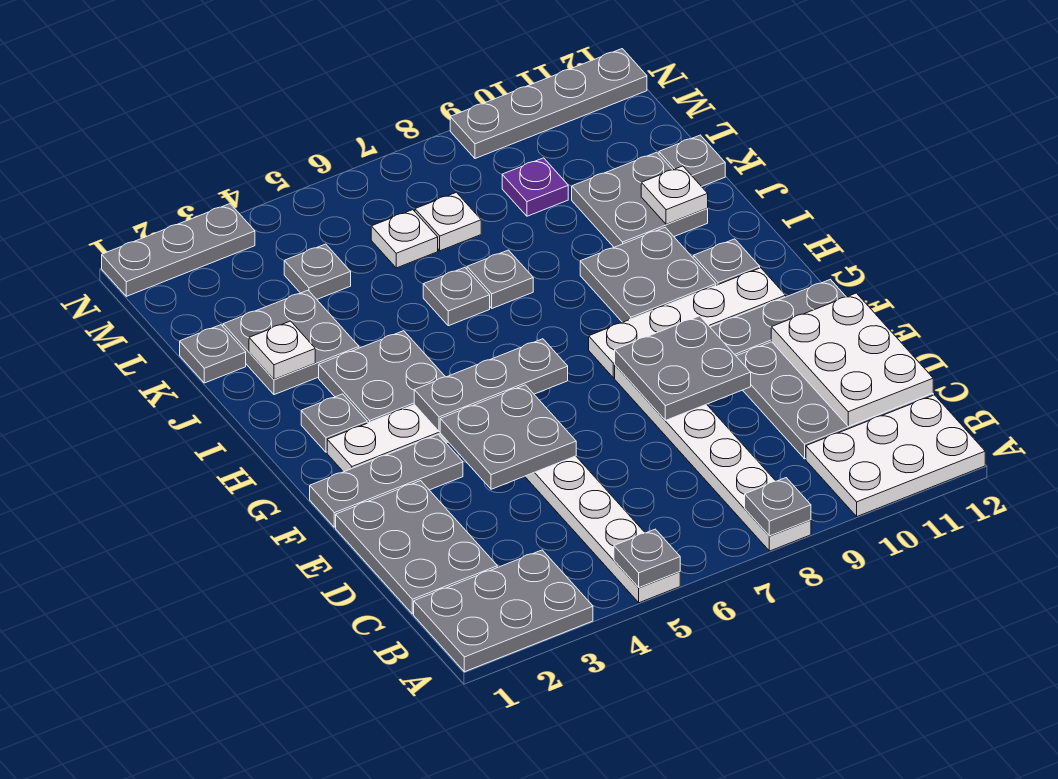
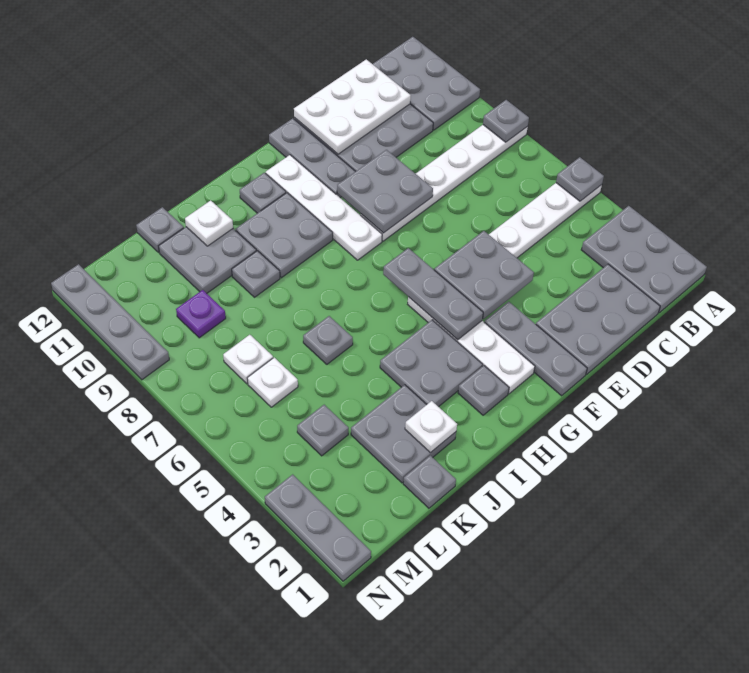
white 2x3 plate [806,395,985,516] -> grey 2x3 plate [373,37,480,130]
grey 1x1 plate [467,250,533,308] -> grey 1x1 plate moved to [232,251,280,297]

